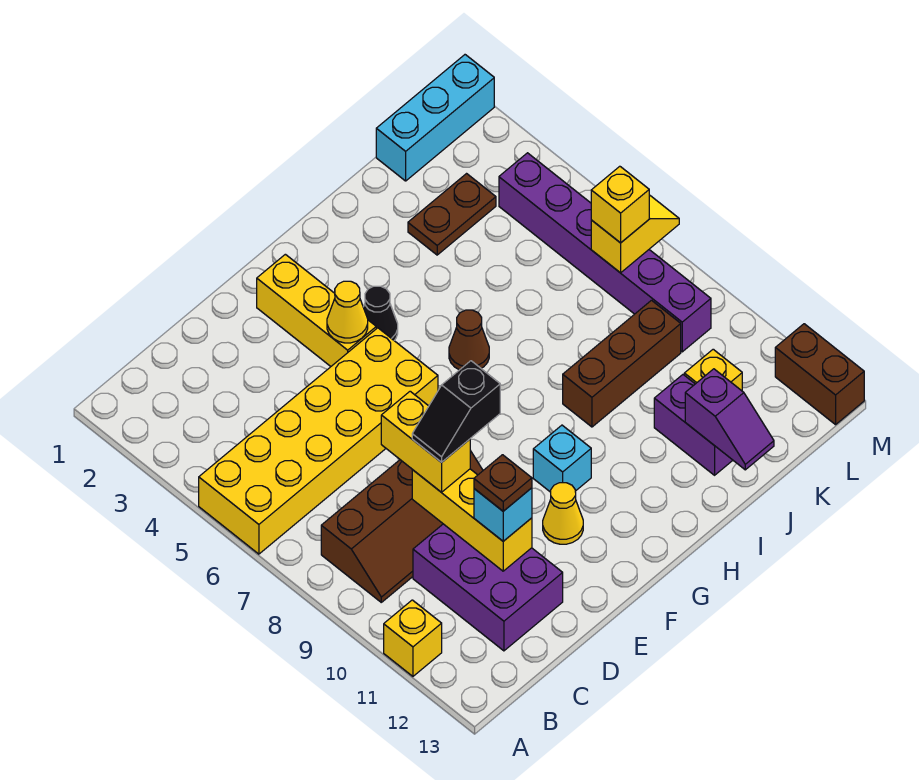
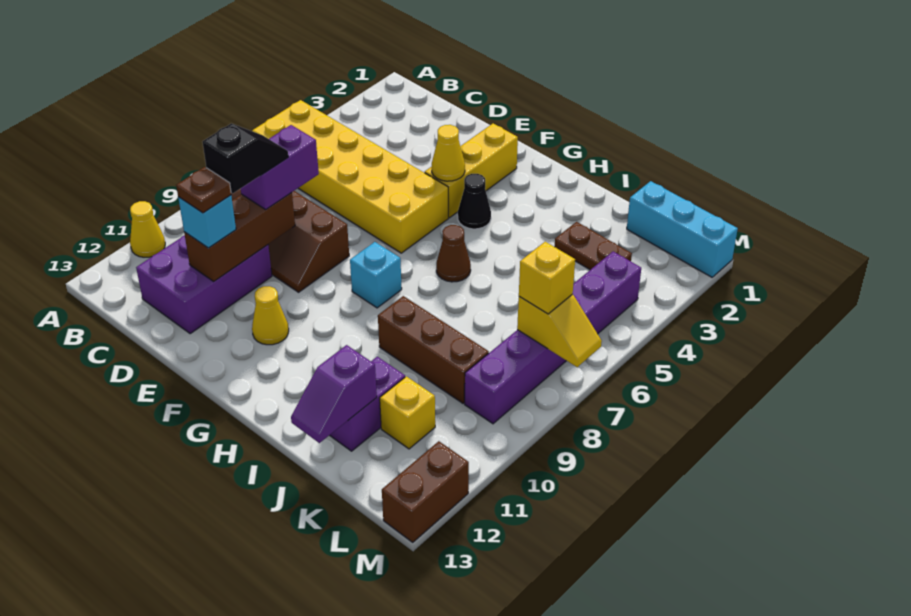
yellow 1x1 brick [384,600,442,676] -> yellow 1x1 cone [130,201,165,257]
yellow 1x2 brick [381,391,470,492] -> purple 1x2 brick [241,125,319,209]
yellow 1x3 brick [412,469,532,571] -> brown 1x3 brick [184,193,295,281]
black 1x2 slope [412,361,500,462] -> black 1x2 slope turned to [203,124,288,193]
cyan 1x1 brick [533,425,591,492] -> cyan 1x1 brick moved to [350,242,402,308]

